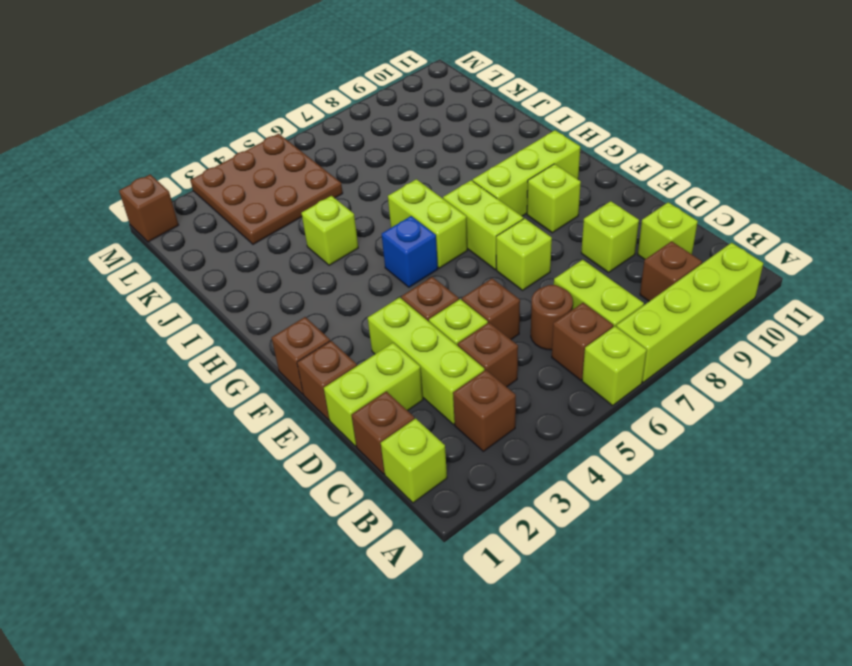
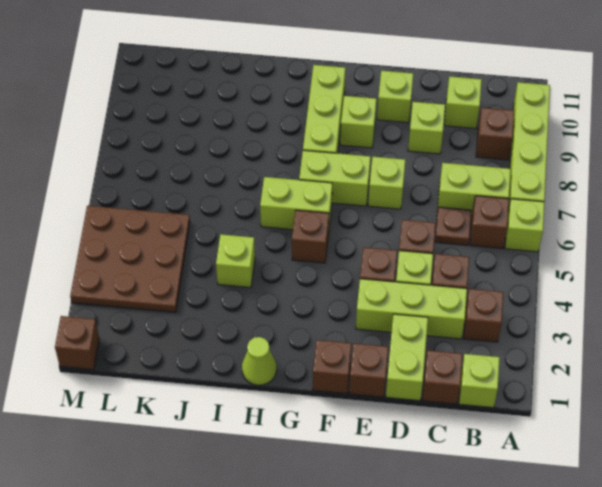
brown 1x1 round brick [531,285,573,350] -> brown 1x1 plate [435,207,471,245]
none -> lime 1x1 brick [377,71,413,123]
blue 1x1 brick [382,216,438,287] -> brown 1x1 brick [292,210,329,263]
none -> lime 1x1 cone [242,337,277,385]

